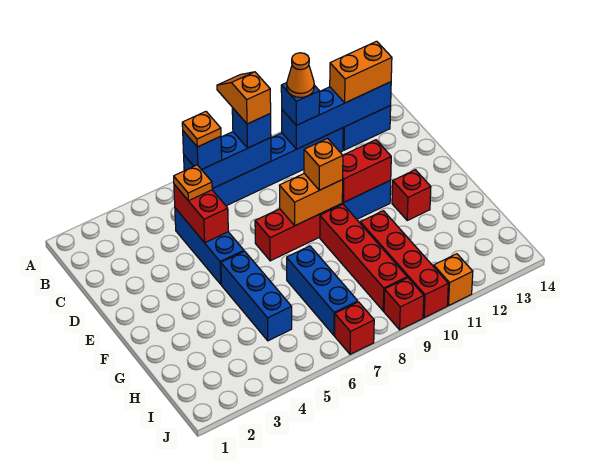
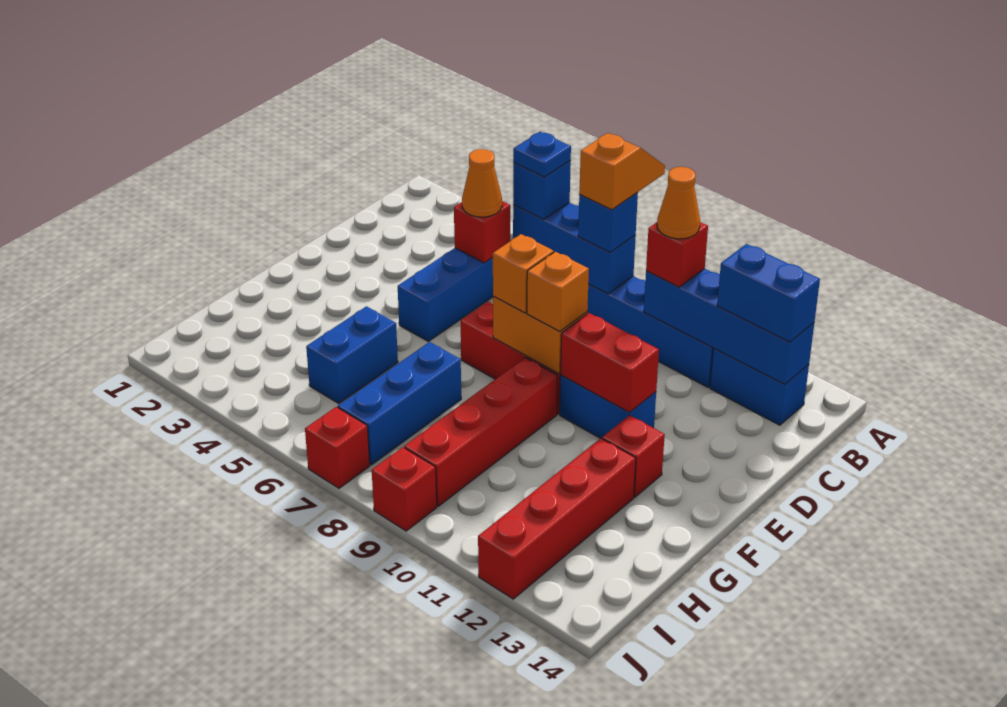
orange 1x1 plate [182,112,221,147] -> blue 1x1 plate [513,132,571,177]
blue 1x1 brick [281,83,320,125] -> red 1x1 brick [646,222,708,287]
orange 1x2 brick [330,41,392,103] -> blue 1x2 brick [717,244,820,342]
red 1x2 brick [174,184,228,243] -> red 1x1 brick [454,201,510,263]
orange 1x1 plate [174,165,212,201] -> orange 1x1 cone [462,149,502,217]
blue 1x3 brick [221,251,292,341] -> blue 1x2 brick [306,306,398,404]
red 1x4 brick [360,211,448,318] -> red 1x4 brick moved to [478,438,636,599]
orange 1x1 brick [434,254,473,305] -> orange 1x1 brick moved to [492,234,554,313]

